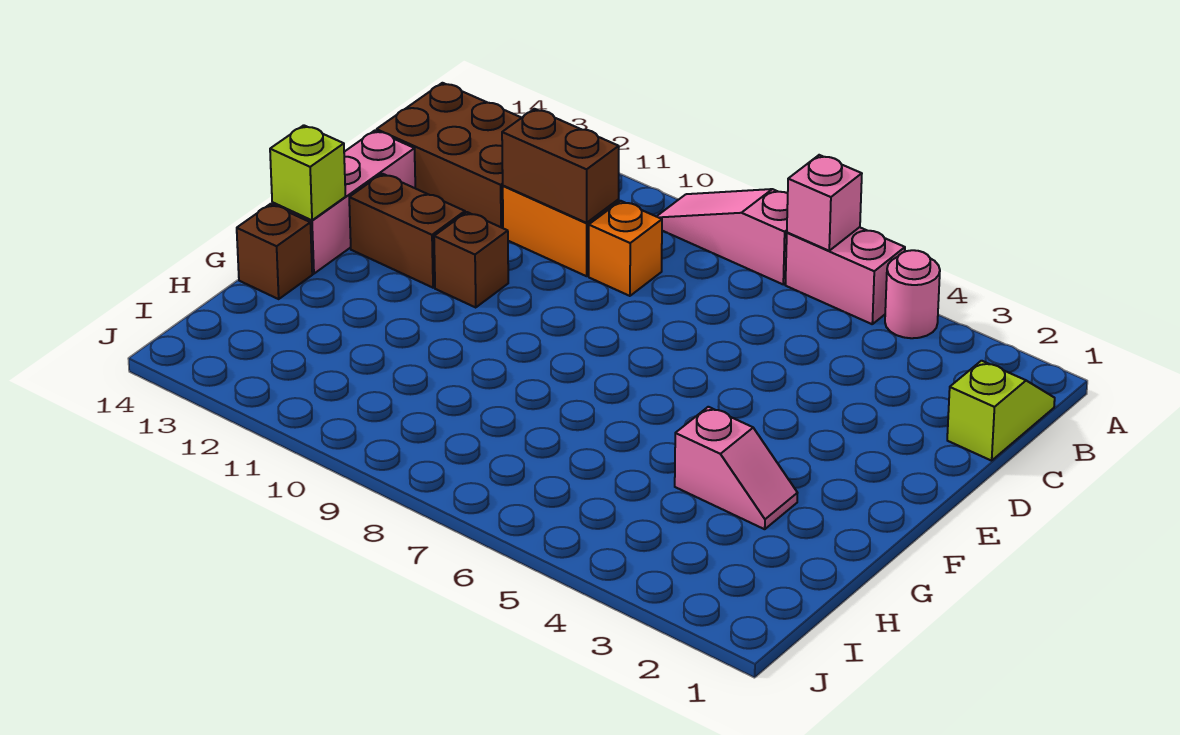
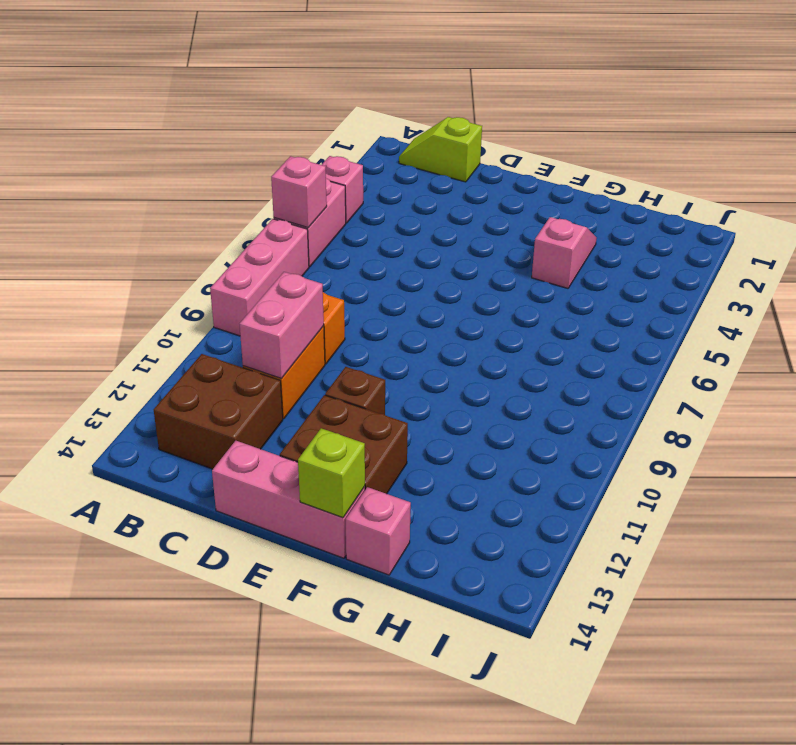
pink 1x1 round brick [885,250,940,338] -> pink 1x1 brick [322,156,363,223]
pink 1x3 slope [657,189,788,284] -> pink 1x3 brick [210,219,309,336]
brown 2x3 brick [377,83,521,228] -> brown 2x2 brick [154,354,283,469]
brown 1x2 brick [502,109,619,223] -> pink 1x2 brick [240,272,324,378]
brown 1x2 brick [349,174,465,288] -> brown 2x2 brick [280,395,408,494]
brown 1x1 brick [237,204,312,299] -> pink 1x1 brick [345,487,411,575]

